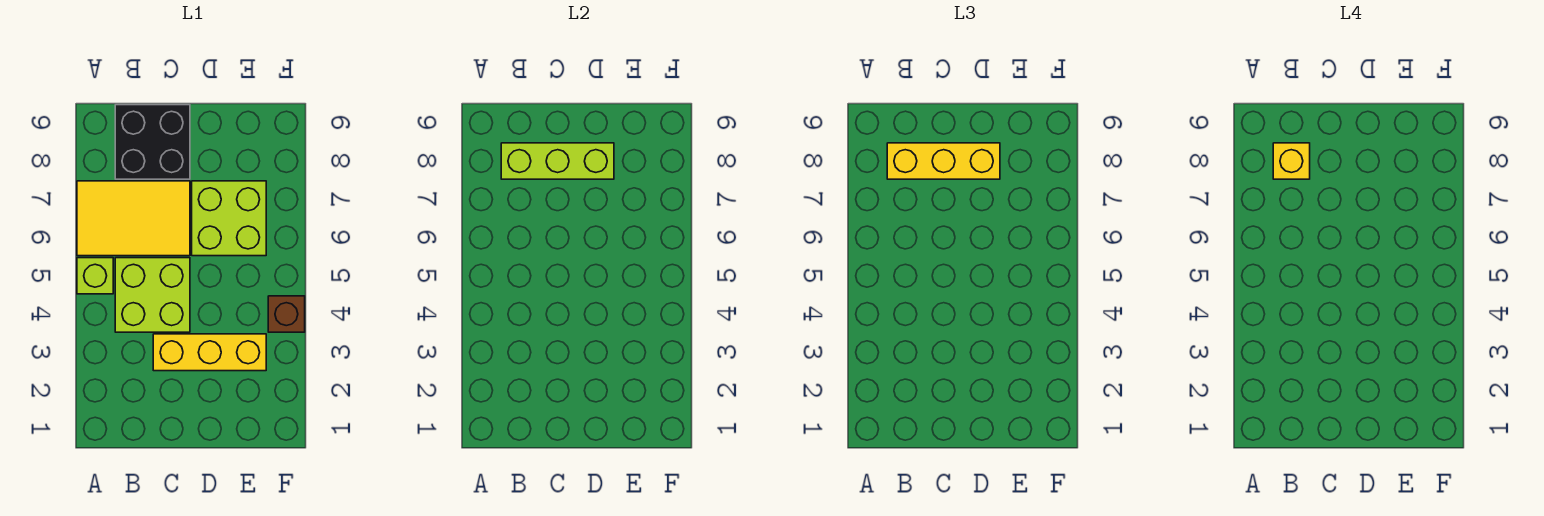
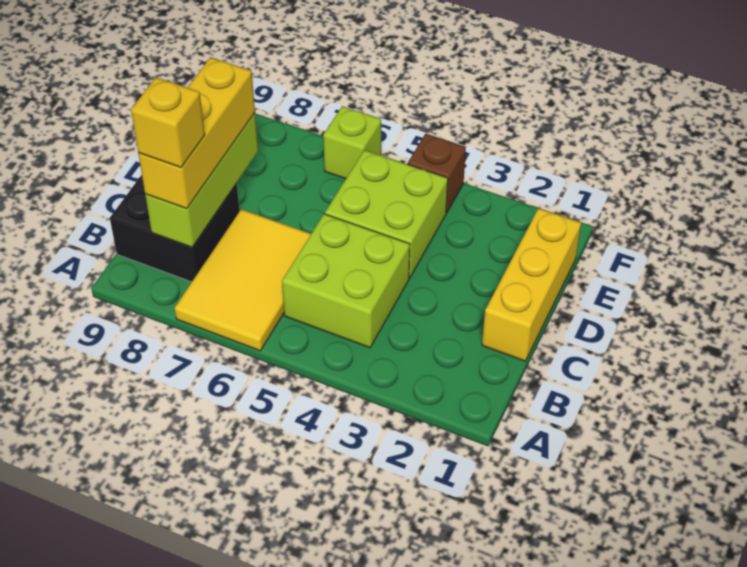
lime 1x1 brick [77,258,113,294] -> lime 1x1 brick moved to [323,106,381,179]
yellow 1x3 brick [153,334,266,371] -> yellow 1x3 brick moved to [482,208,581,361]
lime 2x2 brick [192,181,266,256] -> lime 2x2 brick moved to [325,150,448,278]

